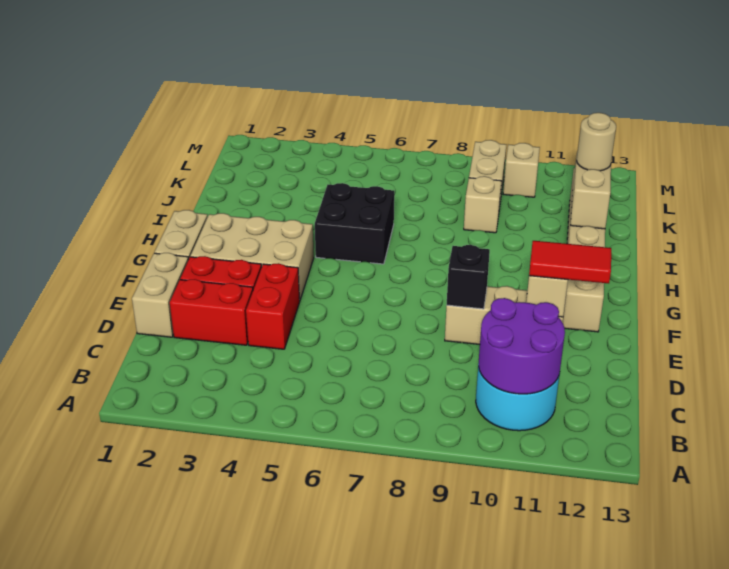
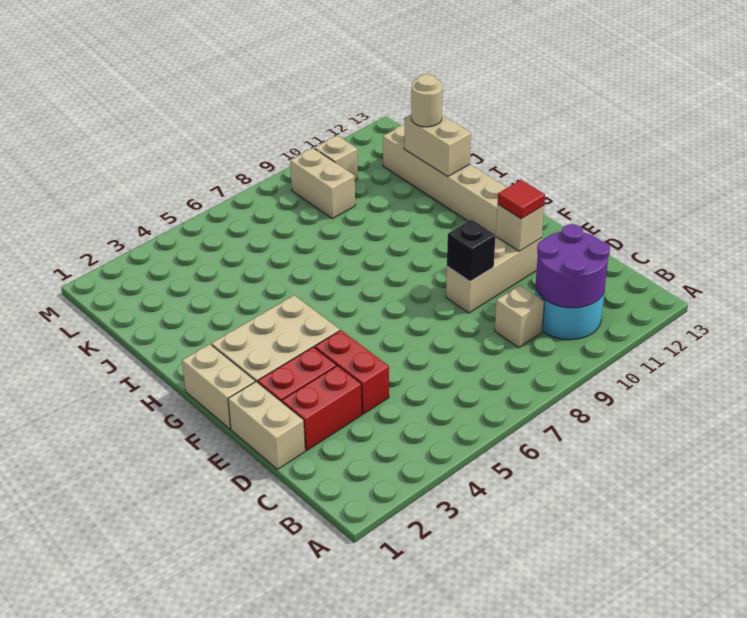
red 1x2 tile [529,241,611,283] -> red 1x1 tile [498,180,545,219]
black 2x2 brick [315,183,394,264] -> none
tan 1x1 brick [464,176,501,233] -> tan 1x1 brick moved to [495,285,545,348]

